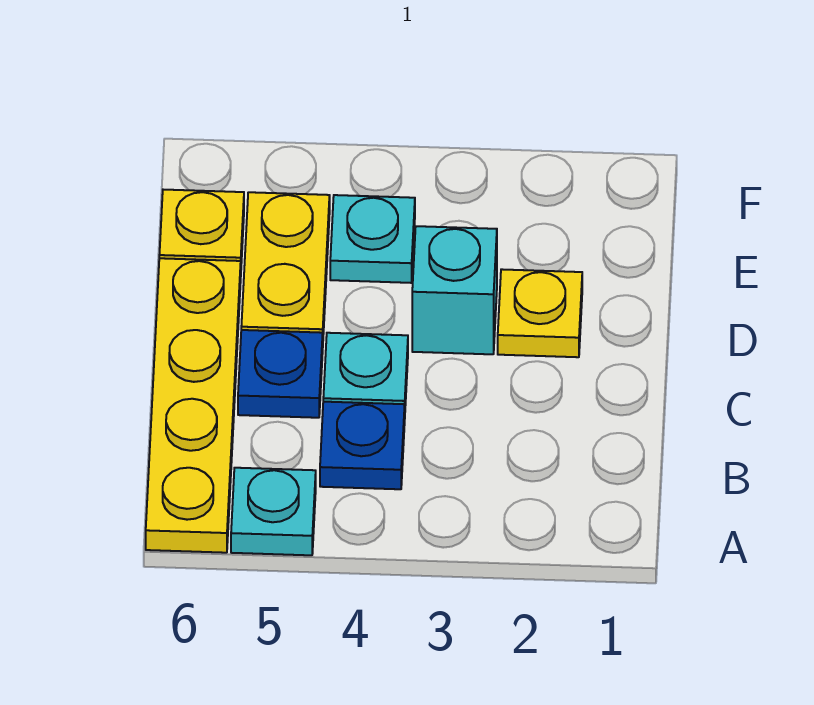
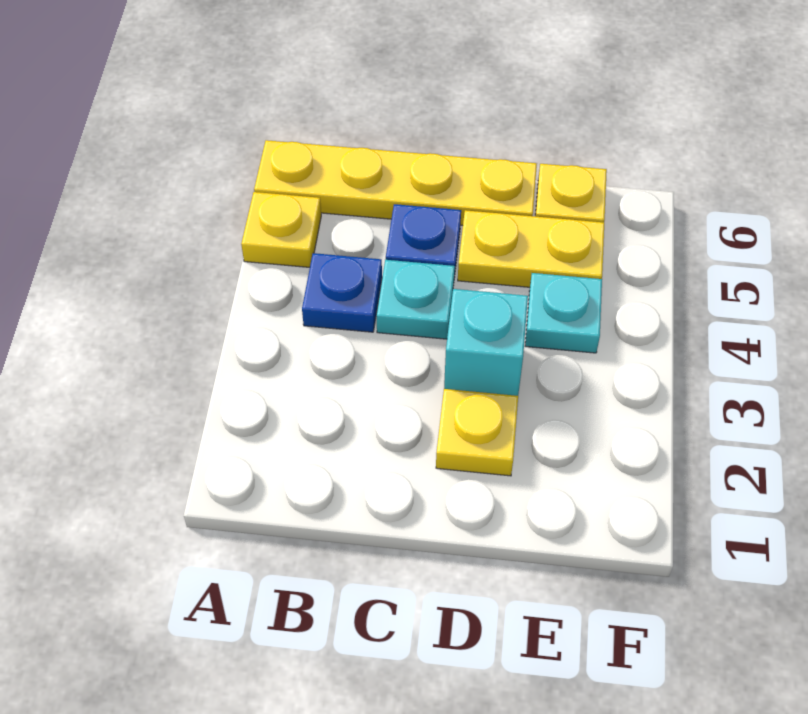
cyan 1x1 plate [231,468,316,555] -> yellow 1x1 plate [241,192,321,267]

